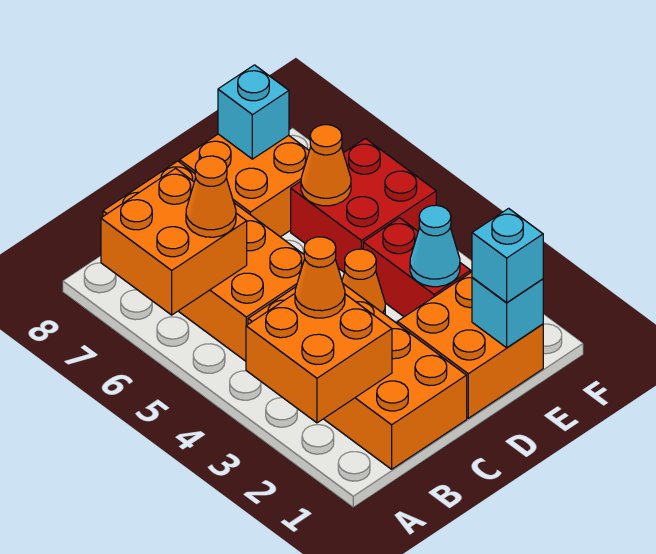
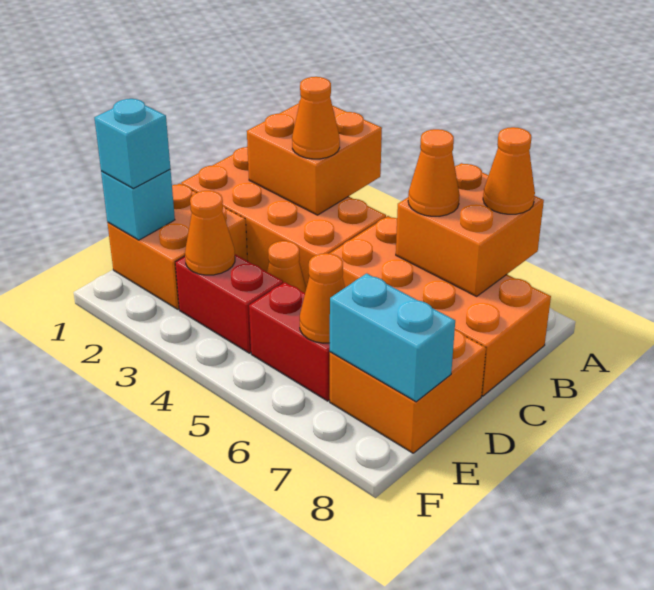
none -> orange 1x1 cone [483,127,535,214]
cyan 1x1 cone [410,205,460,287] -> orange 1x1 cone [185,191,235,275]
red 2x2 brick [291,138,436,272] -> red 1x2 brick [249,282,330,401]
cyan 1x1 brick [218,65,289,159] -> cyan 1x2 brick [330,273,455,402]

